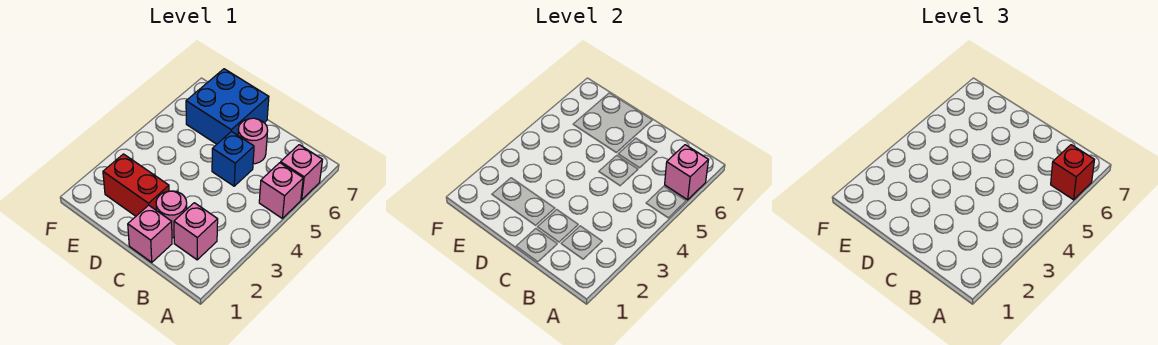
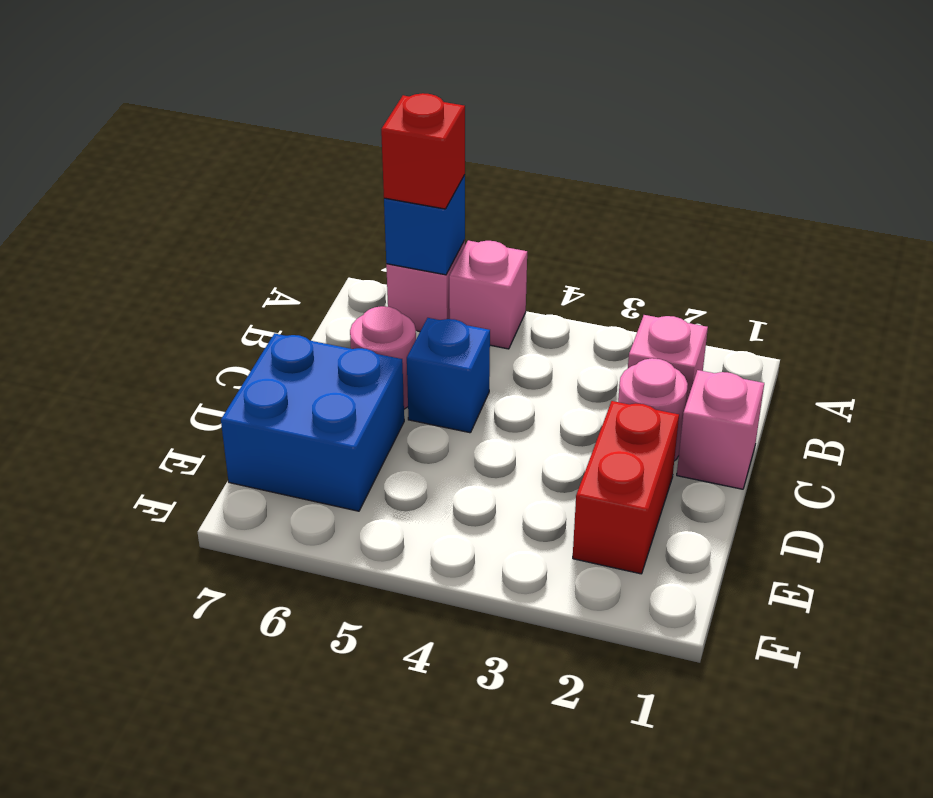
pink 1x1 brick [665,145,708,200] -> blue 1x1 brick [384,175,465,275]

